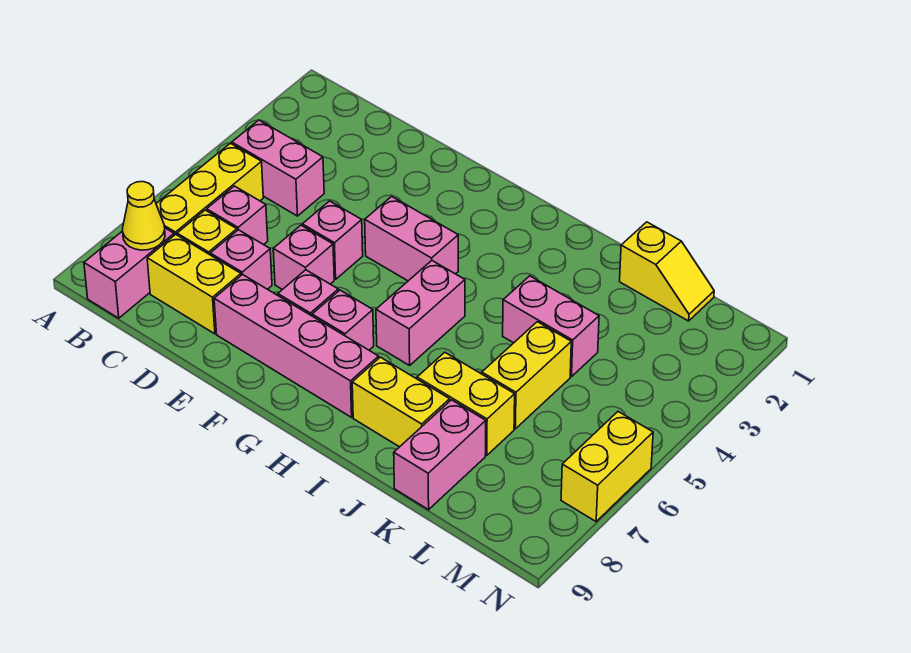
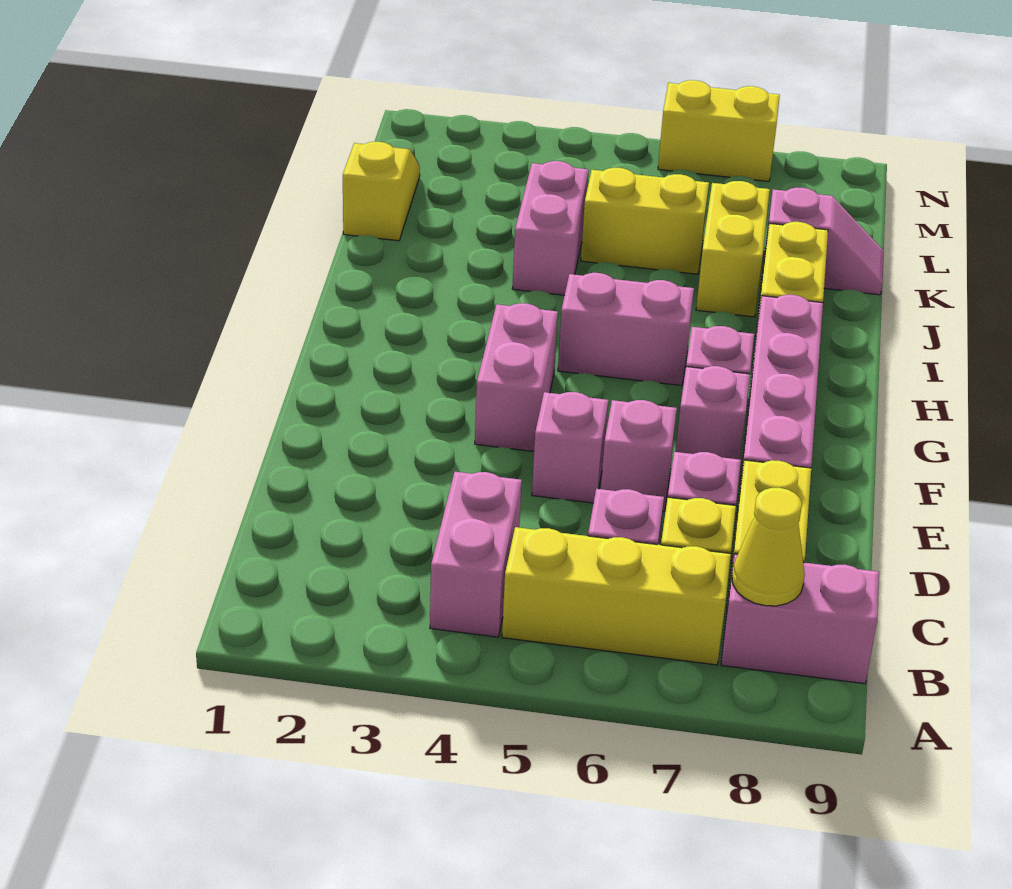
pink 1x2 brick [394,400,486,510] -> pink 1x2 slope [762,188,884,295]

